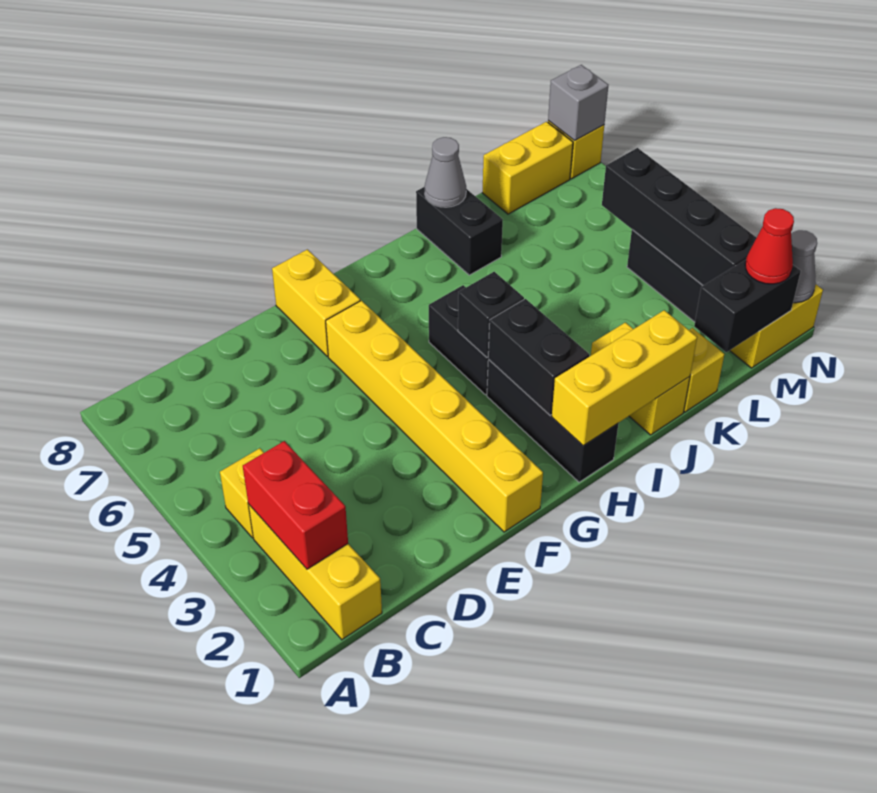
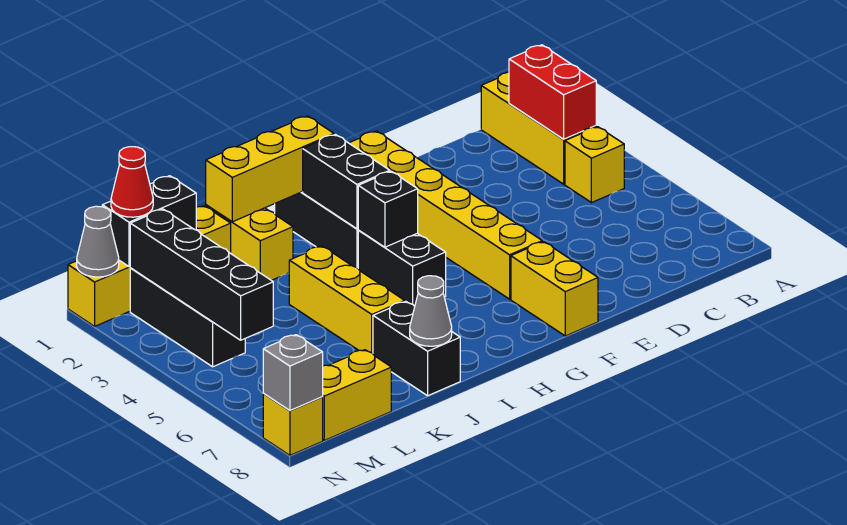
none -> yellow 1x3 brick [289,246,405,353]

